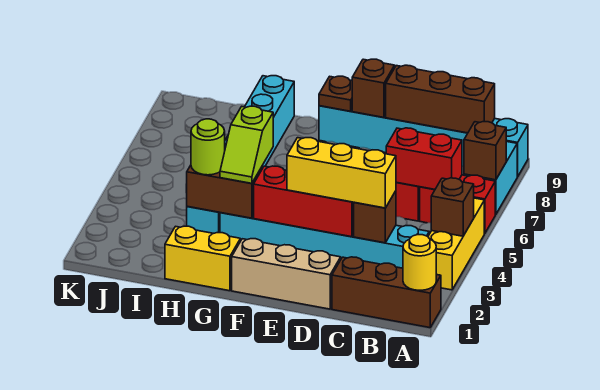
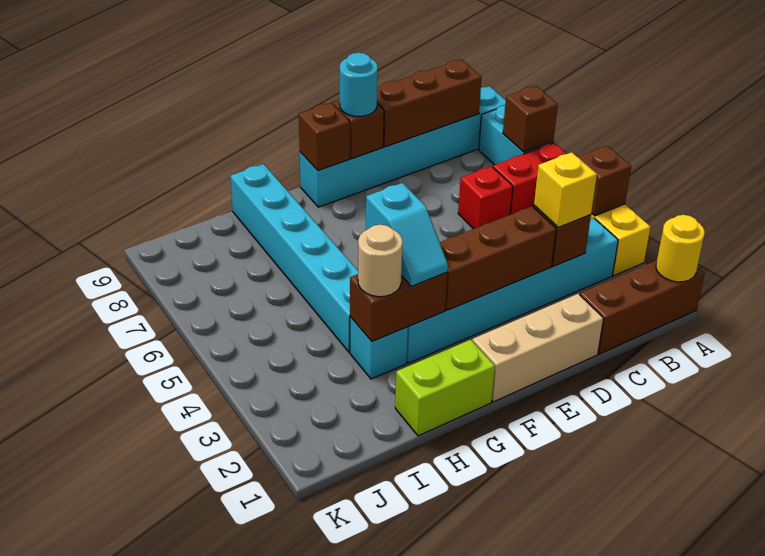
red 1x2 brick [386,128,462,189] -> none
yellow 1x3 brick [287,138,396,208] -> yellow 1x1 brick [534,152,597,227]
red 1x3 brick [254,166,354,237] -> brown 1x3 brick [440,206,556,310]
none -> cyan 1x1 round brick [340,53,378,117]
brown 1x1 plate [319,76,352,111] -> brown 1x1 brick [299,103,350,170]
yellow 1x2 brick [165,226,240,291] -> lime 1x2 brick [395,340,495,436]
lime 1x2 slope [220,106,273,184] -> cyan 1x2 slope [366,183,448,286]
lime 1x1 round brick [191,119,225,175] -> tan 1x1 round brick [358,224,403,297]

